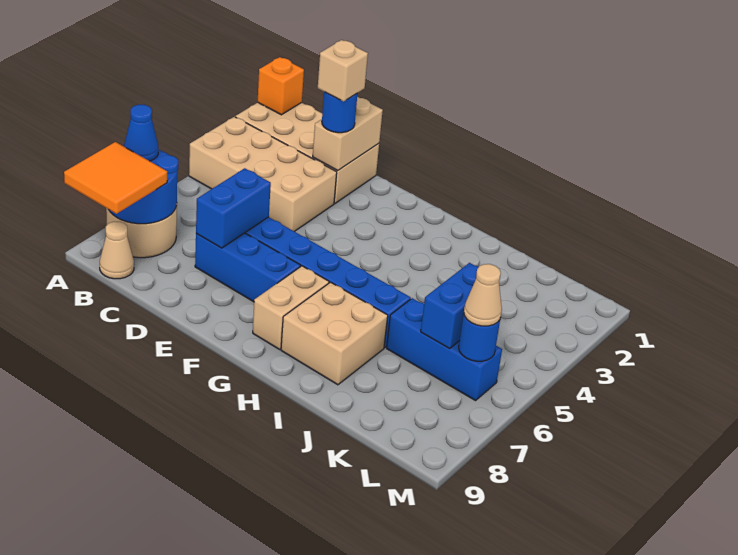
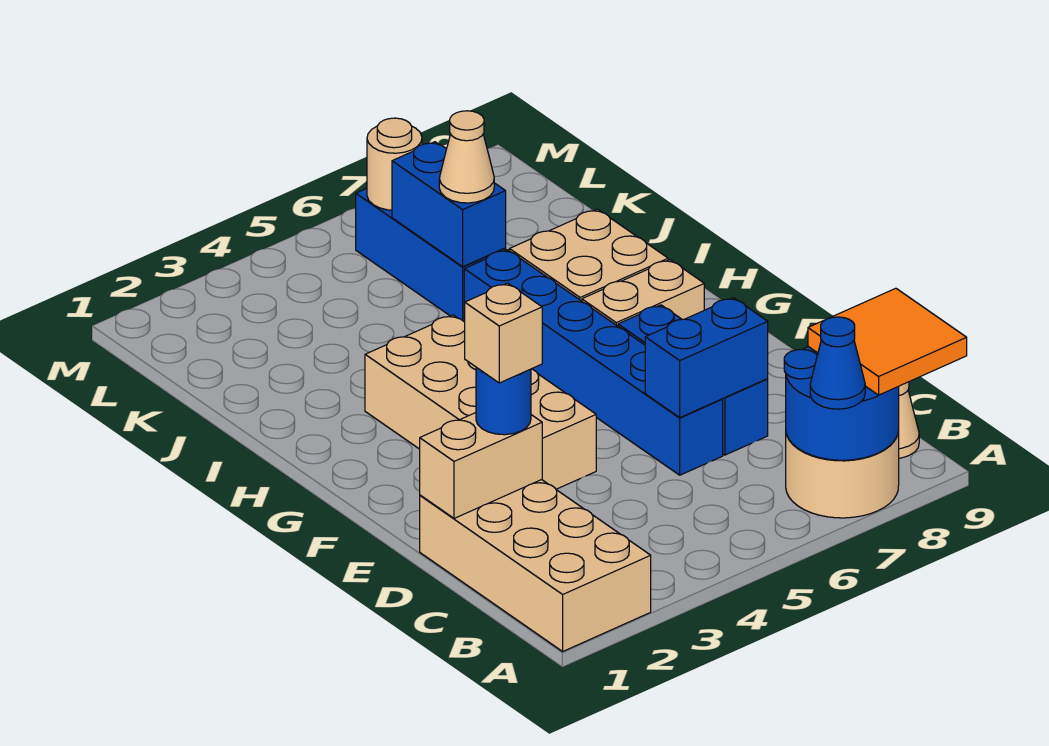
orange 1x1 brick [258,57,304,115] -> none
tan 2x4 brick [189,117,337,231] -> tan 2x4 brick moved to [365,315,596,489]
blue 1x2 brick [421,263,479,349] -> blue 1x2 brick turned to [392,142,506,267]
blue 1x1 round brick [459,314,500,361] -> tan 1x1 round brick [367,118,422,210]
tan 1x1 cone [464,264,502,326] -> tan 1x1 cone moved to [439,111,494,203]

